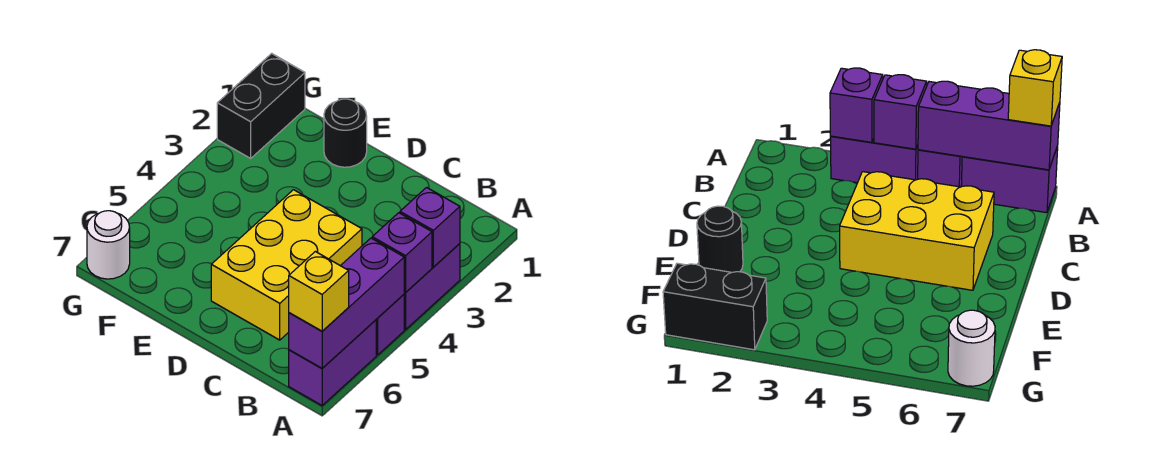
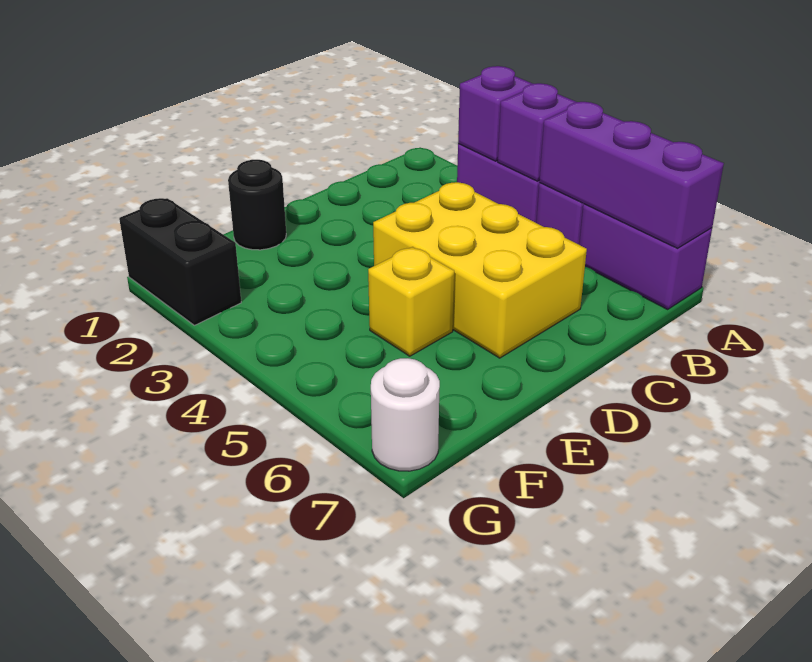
yellow 1x1 brick [289,252,349,331] -> yellow 1x1 brick moved to [368,247,454,356]

